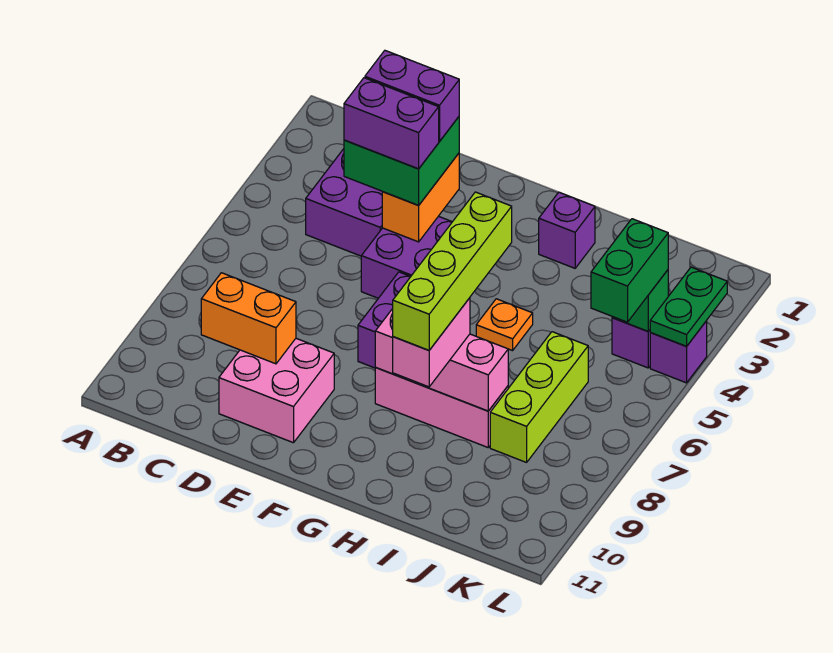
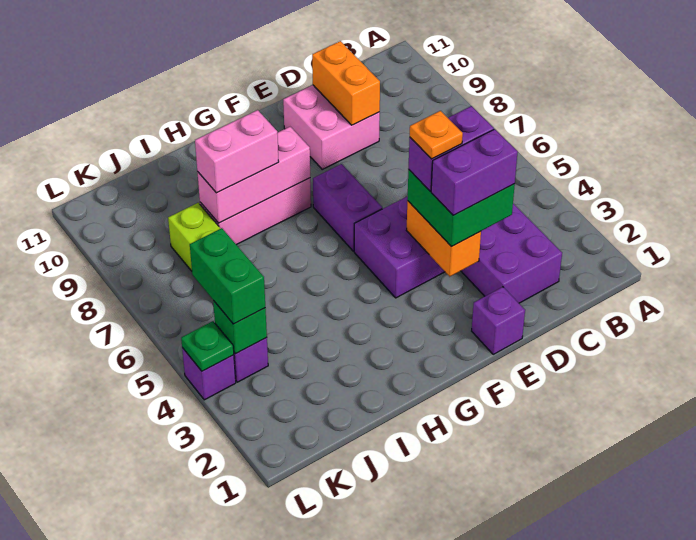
orange 1x2 brick [201,273,296,364] -> orange 1x2 brick turned to [312,41,380,125]
purple 1x1 brick [539,192,595,268] -> purple 1x1 brick moved to [472,287,525,354]
orange 1x1 plate [476,299,533,351] -> orange 1x1 plate moved to [410,111,463,159]
lime 1x4 brick [393,192,512,350] -> none
pink 1x2 brick [393,298,470,387] -> pink 1x2 brick turned to [195,110,279,193]
green 1x2 plate [650,267,727,346] -> green 1x1 plate [181,321,234,371]

